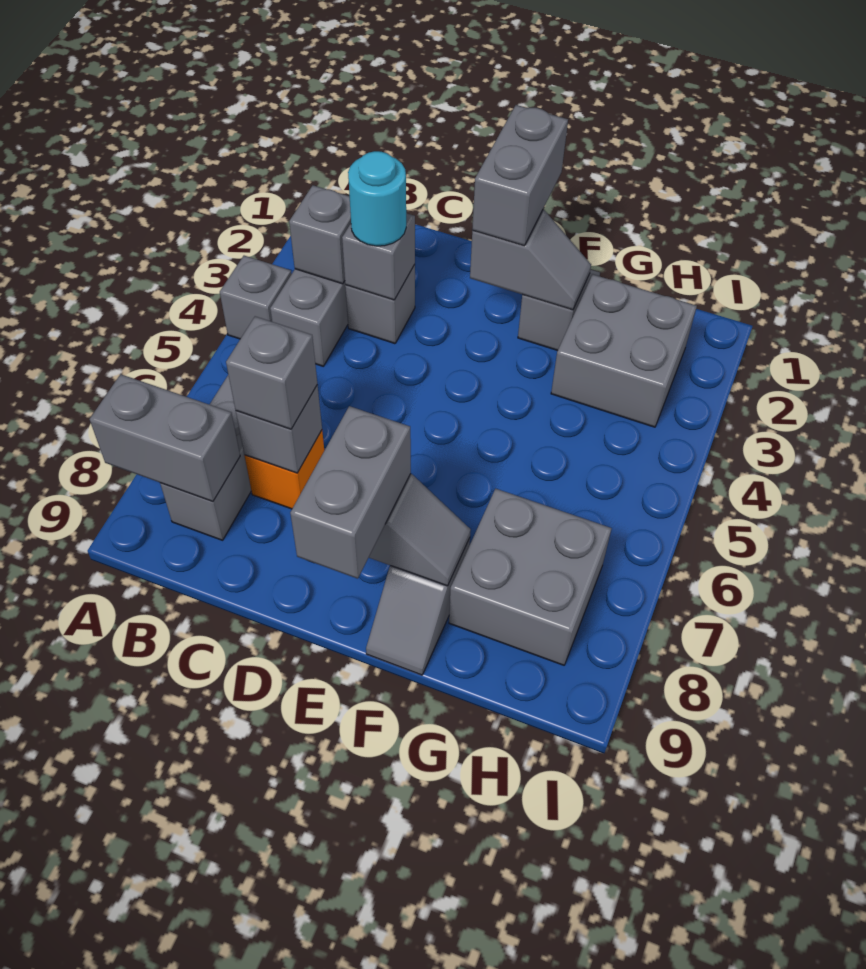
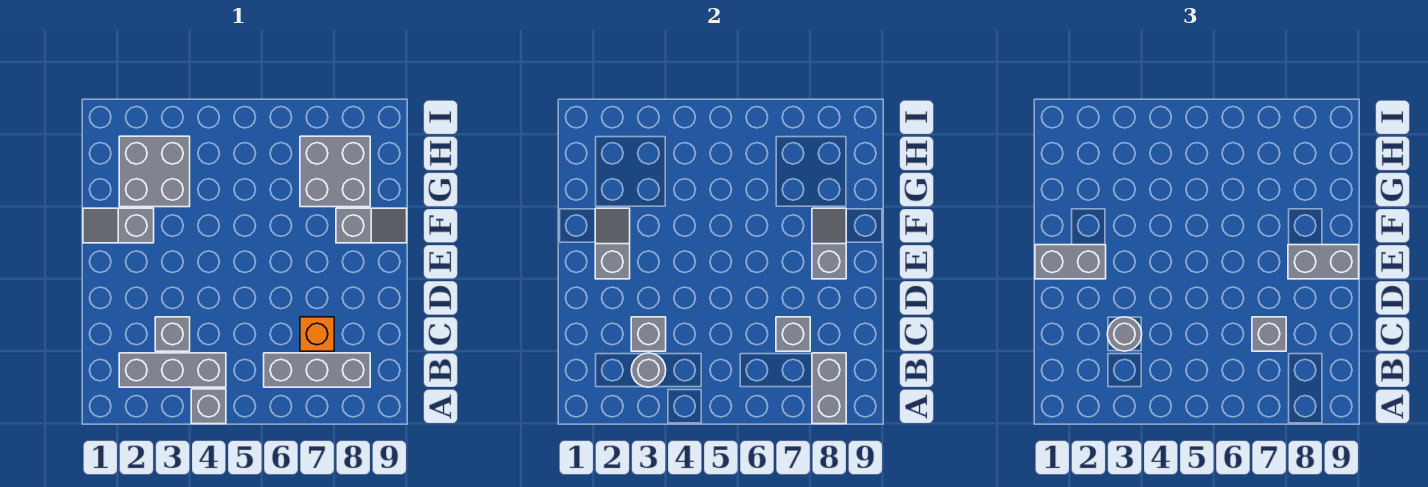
grey 1x1 brick [289,185,351,284] -> grey 1x1 round brick [631,353,666,387]
cyan 1x1 round brick [348,151,406,246] -> grey 1x1 round brick [1107,317,1142,351]

